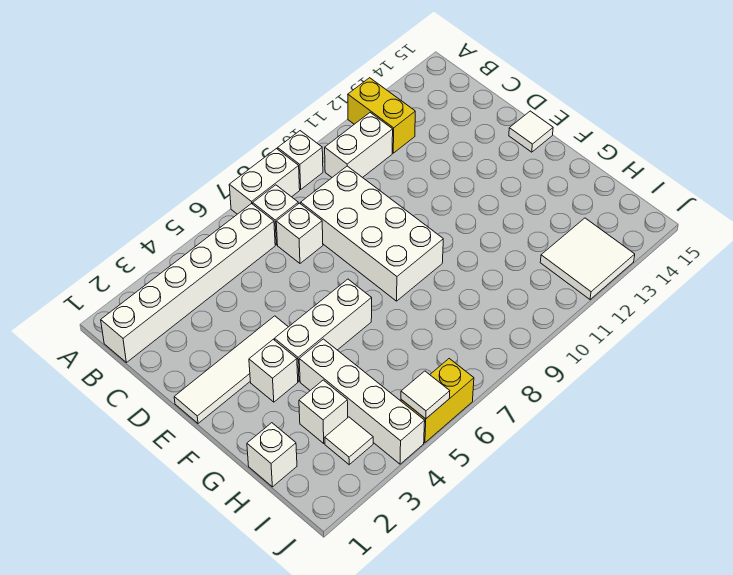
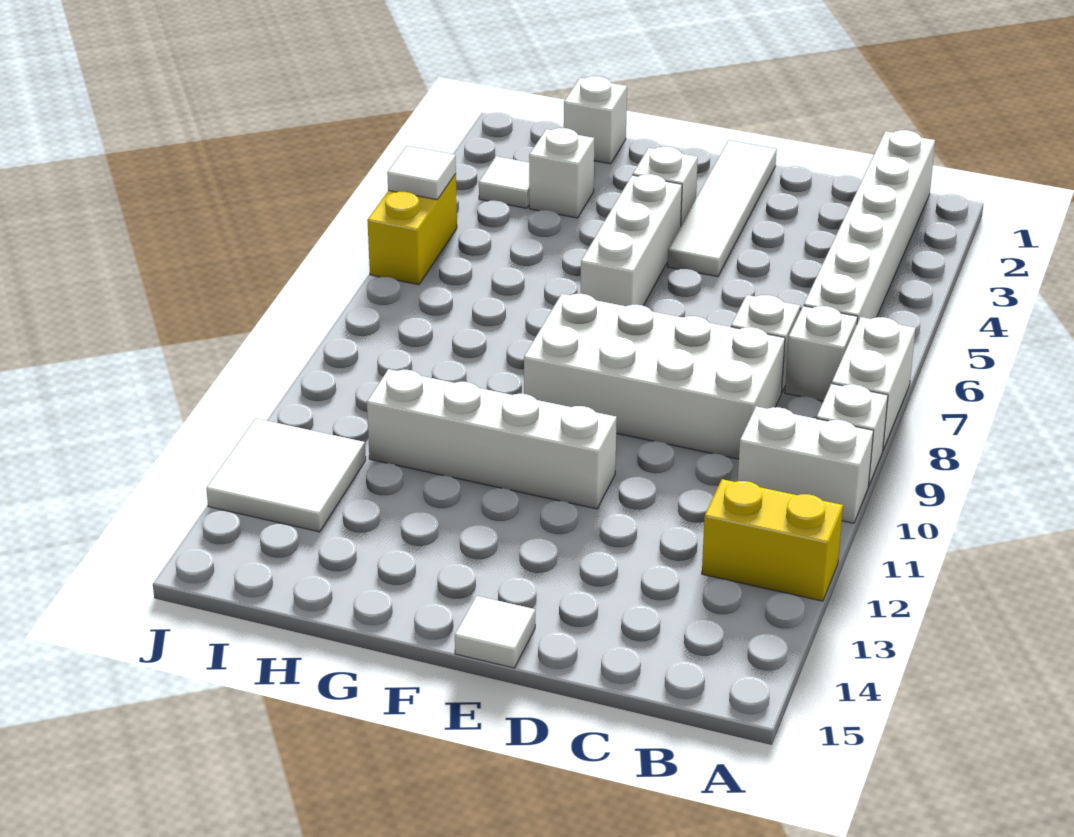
white 1x2 brick [325,113,393,178] -> white 1x2 brick turned to [738,406,873,523]
white 1x4 brick [299,339,425,464] -> white 1x4 brick moved to [367,369,617,509]

